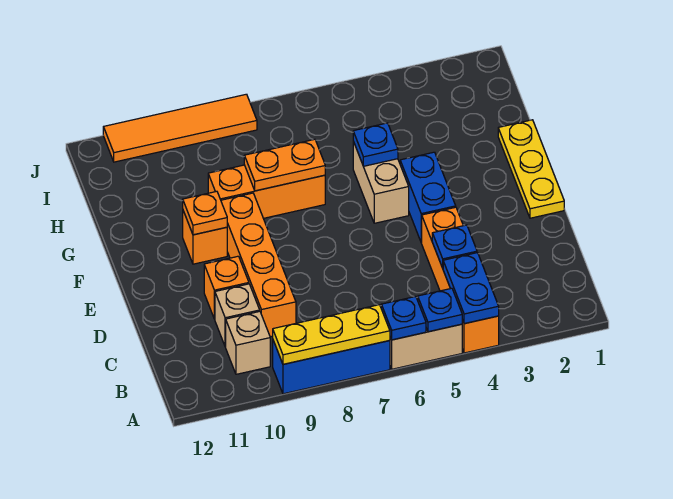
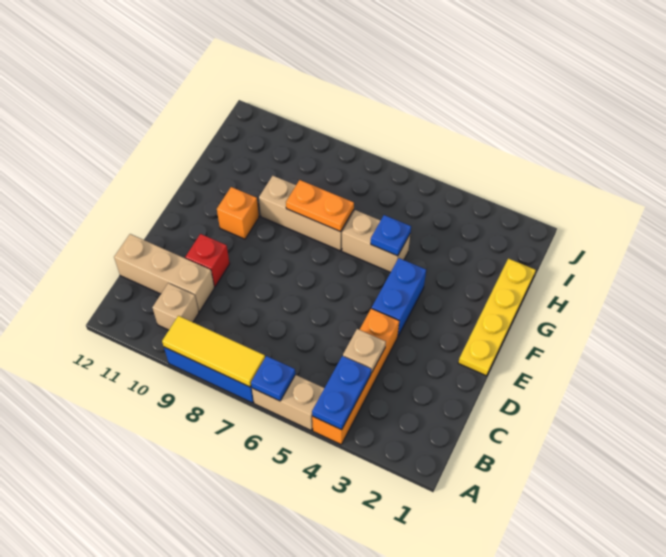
blue 1x1 plate [418,288,462,332] -> none
yellow 1x3 plate [273,305,390,364] -> yellow 1x3 tile [162,316,265,387]
blue 1x1 plate [432,225,477,268] -> tan 1x1 plate [343,329,386,373]
orange 1x4 brick [221,193,296,337] -> none
tan 1x1 brick [215,284,260,347] -> tan 1x3 brick [114,234,214,312]
orange 1x1 brick [204,256,249,319] -> red 1x1 brick [185,234,230,287]
yellow 1x3 plate [498,120,564,218] -> yellow 1x4 plate [458,259,536,376]
tan 1x2 brick [353,142,409,223] -> tan 1x2 brick turned to [342,210,410,272]
orange 1x1 plate [183,191,227,235] -> none
orange 1x3 brick [208,165,325,218] -> tan 1x3 brick [259,176,354,251]
orange 1x4 tile [103,94,257,162] -> none

